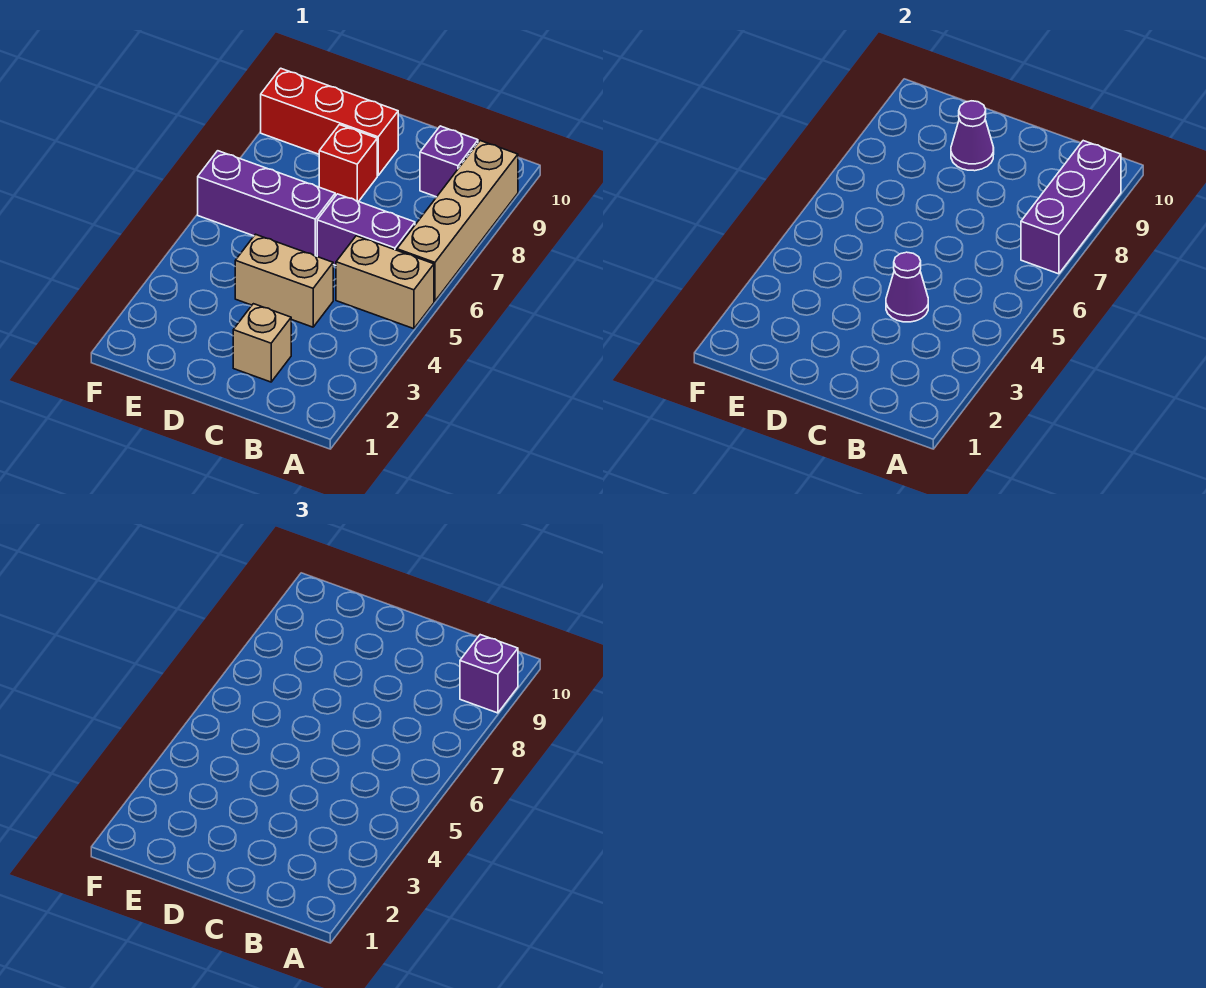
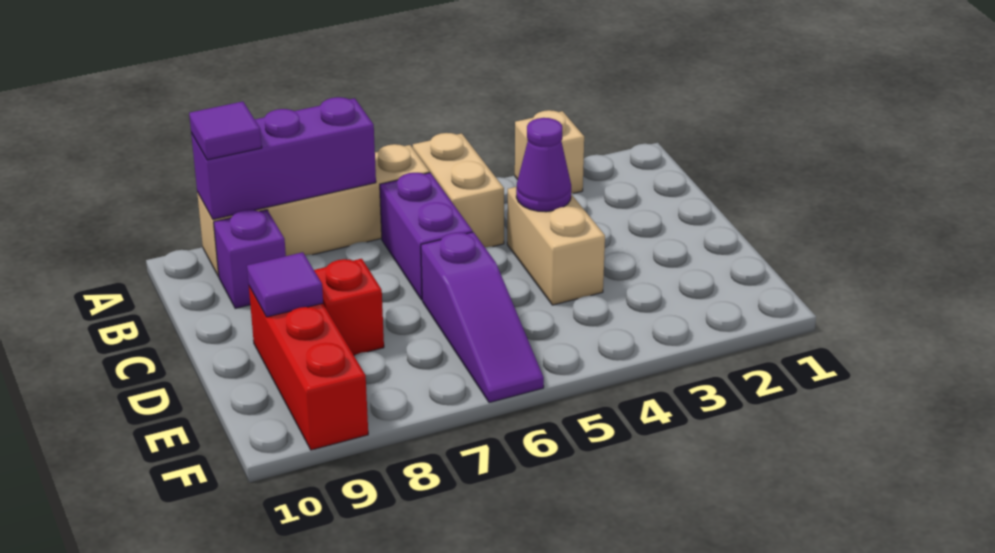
purple 1x1 brick [460,635,518,713] -> purple 1x1 tile [189,102,262,160]
tan 1x1 brick [233,304,291,382] -> tan 1x1 brick moved to [515,110,584,193]
purple 1x3 brick [198,151,335,256] -> purple 1x3 slope [421,232,544,403]
purple 1x1 cone [951,101,994,171] -> purple 1x1 tile [247,252,323,317]

